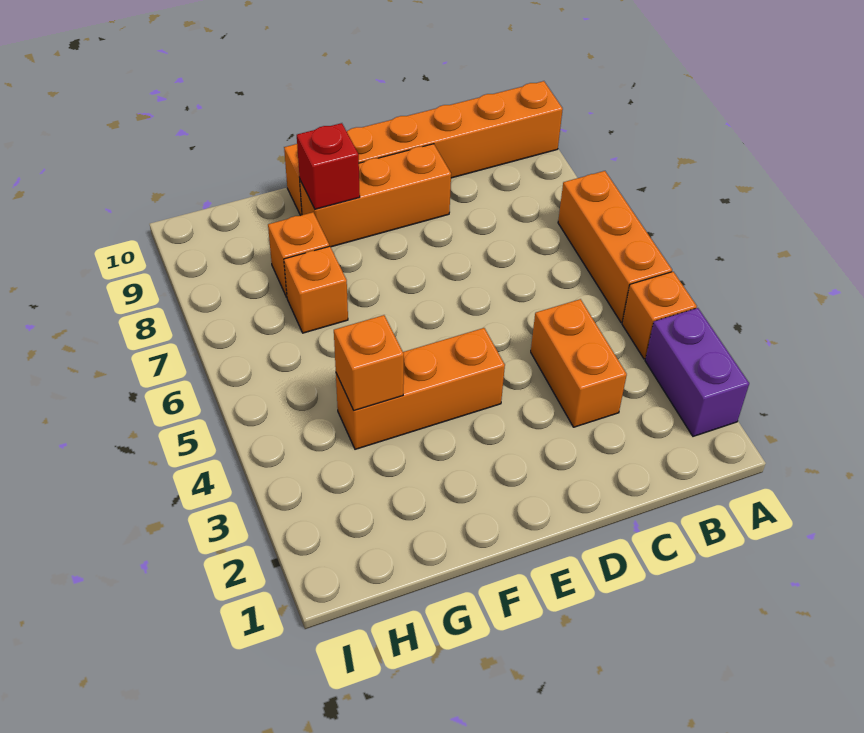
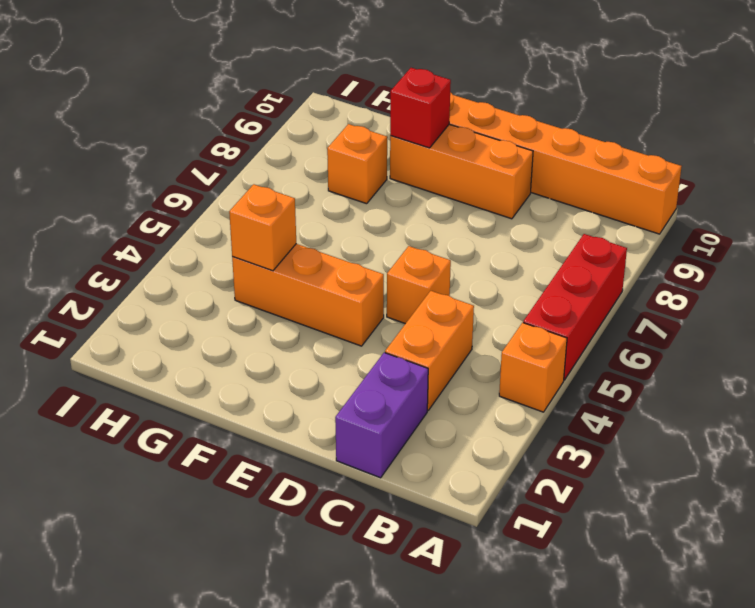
purple 1x2 brick [645,308,749,436] -> purple 1x2 brick moved to [335,353,428,478]
orange 1x3 brick [558,171,672,322] -> red 1x3 brick [523,234,627,380]
orange 1x1 brick [284,246,348,333] -> orange 1x1 brick moved to [387,246,451,324]

